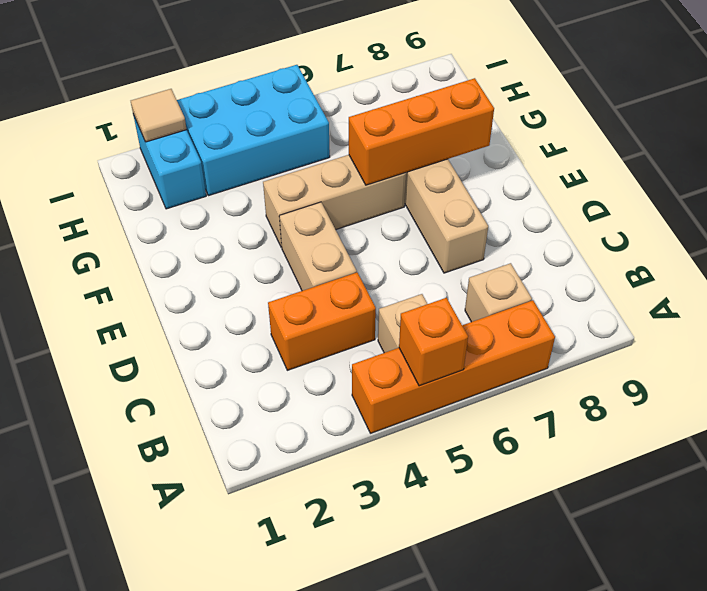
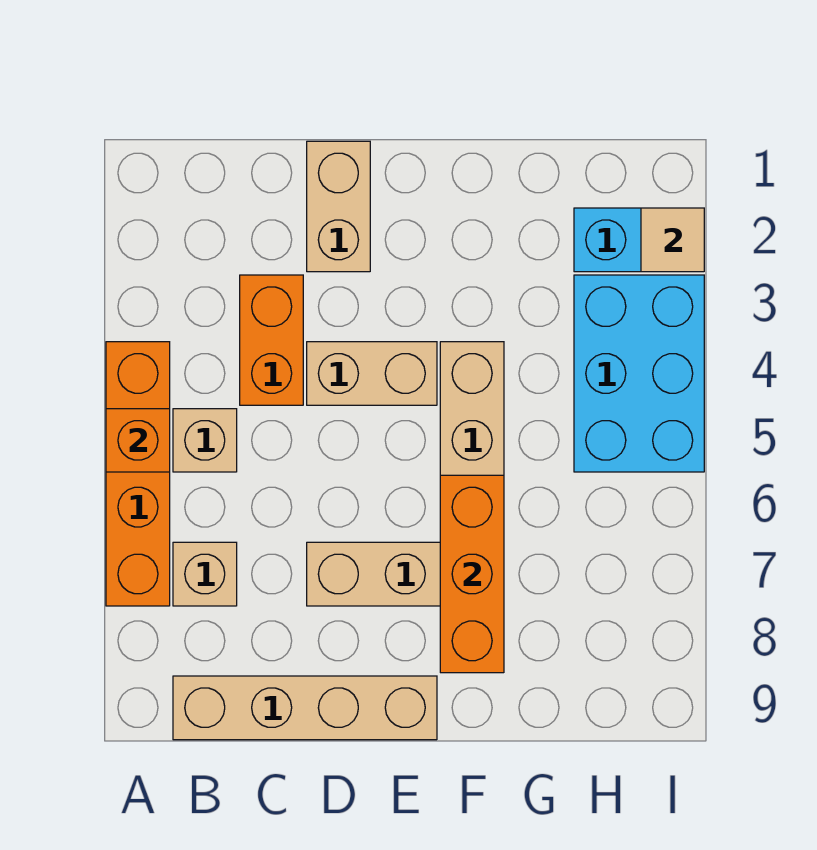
none -> tan 1x4 brick [173,676,437,740]
none -> tan 1x2 brick [307,141,370,272]

